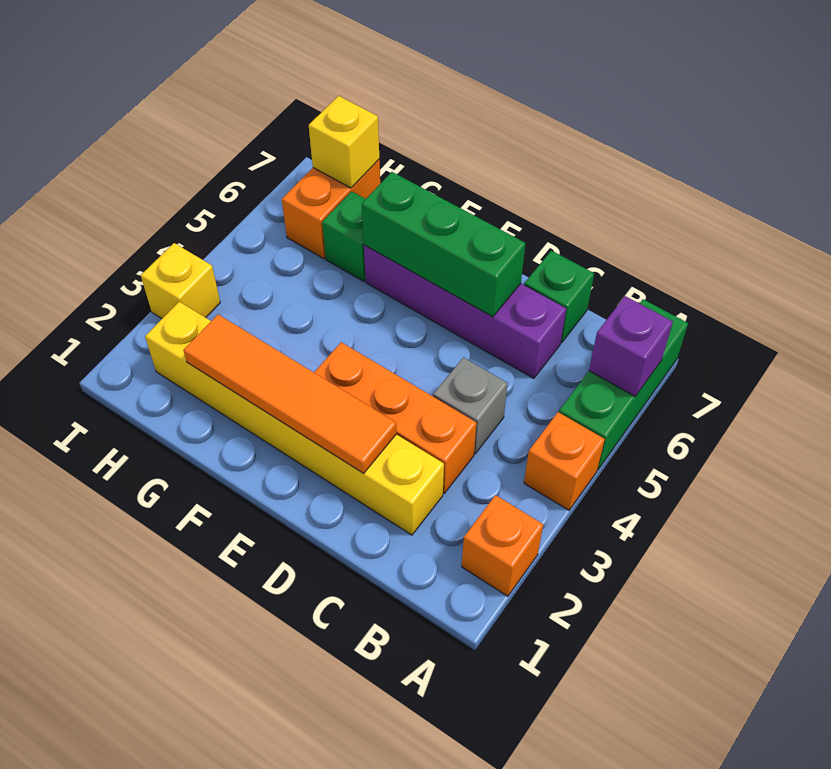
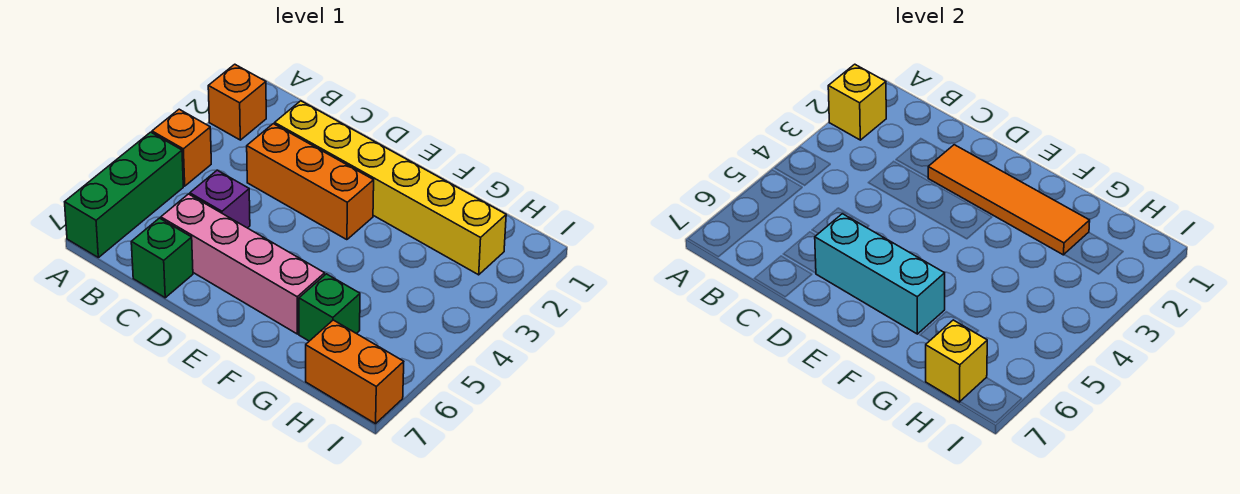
purple 1x1 brick [589,296,673,396] -> purple 1x1 brick moved to [190,170,250,228]
grey 1x1 brick [433,357,508,454] -> none
purple 1x4 brick [364,245,566,378] -> pink 1x4 brick [161,194,325,334]
green 1x3 brick [362,172,526,317] -> cyan 1x3 brick [815,214,945,334]
orange 1x2 brick [282,160,380,259] -> orange 1x2 brick turned to [306,320,404,424]
yellow 1x1 brick [141,243,220,318] -> yellow 1x1 brick moved to [828,64,886,140]

